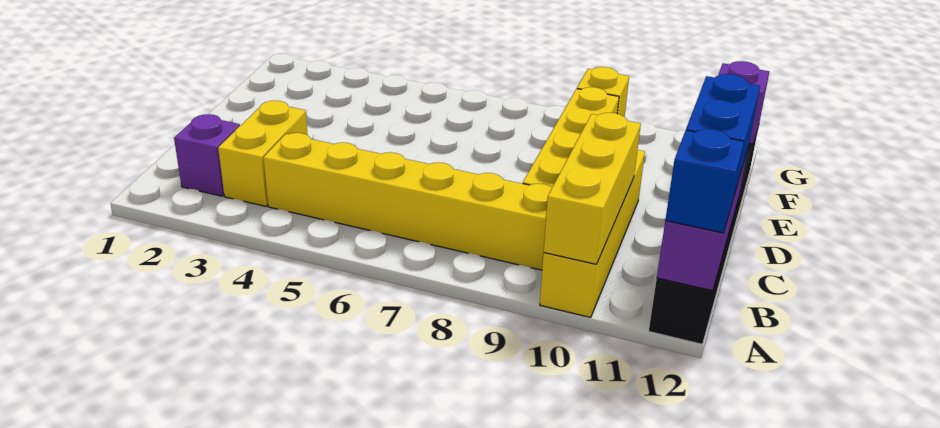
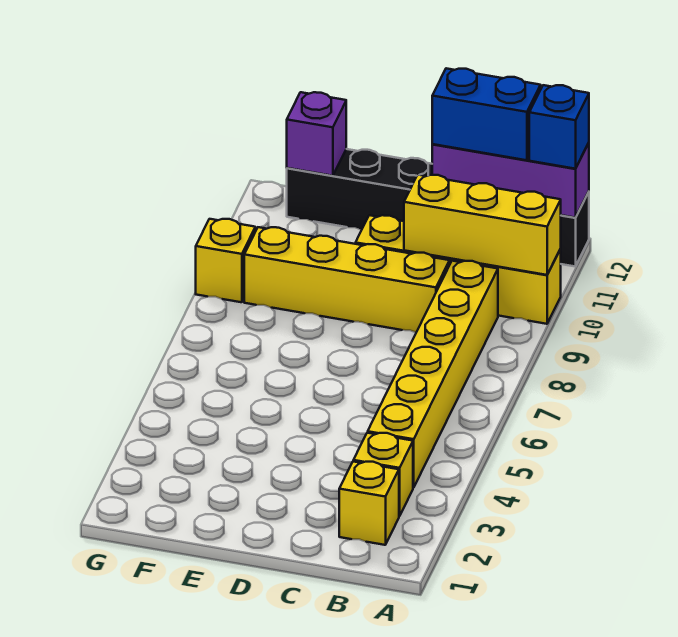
purple 1x1 brick [174,114,240,196] -> yellow 1x1 brick [339,462,399,545]
yellow 1x2 brick [218,101,308,206] -> yellow 1x1 brick [353,433,413,516]

